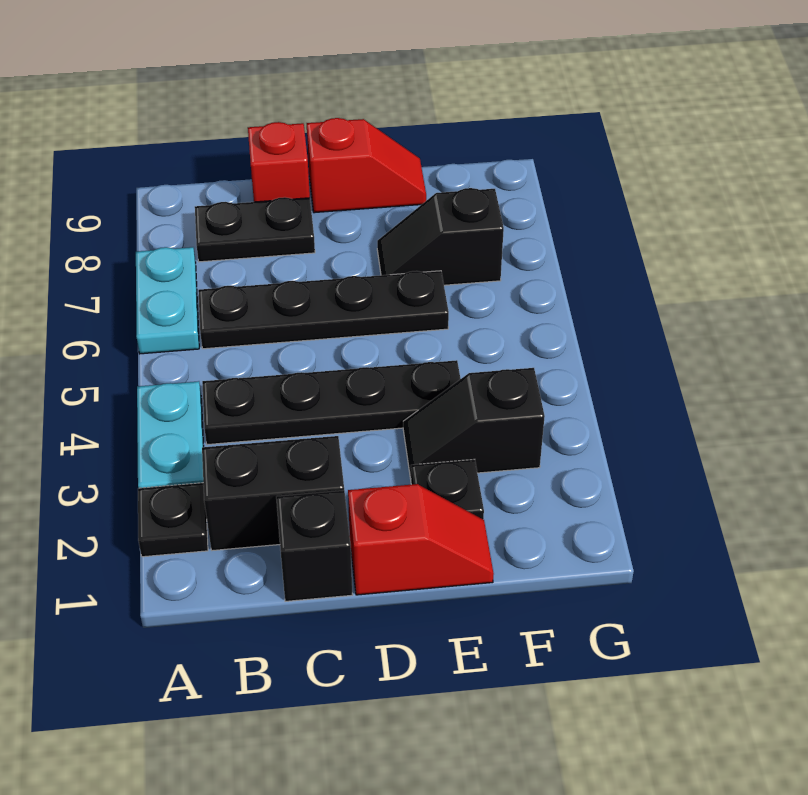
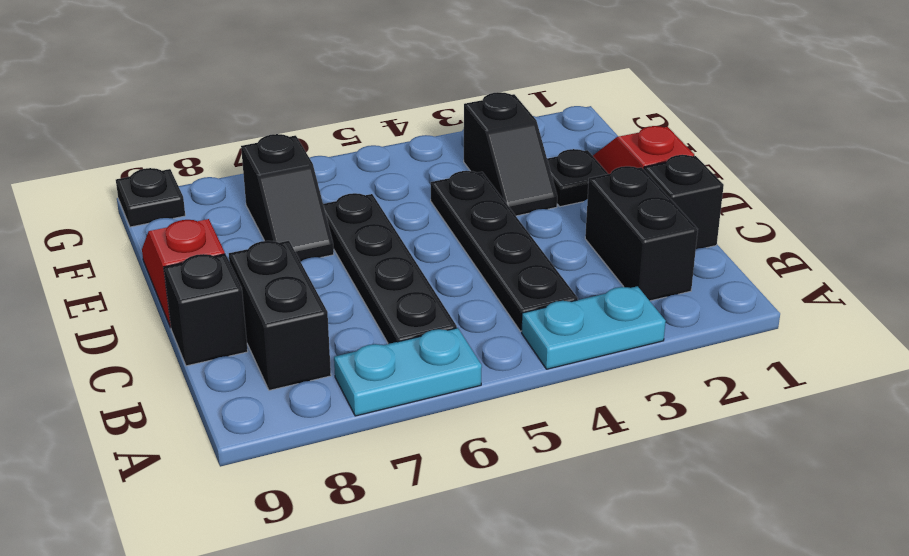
black 1x1 plate [138,483,208,557] -> black 1x1 plate moved to [116,168,185,227]
black 1x2 plate [195,197,315,262] -> black 1x2 brick [229,241,331,390]
red 1x1 brick [248,122,310,202] -> black 1x1 brick [164,254,248,366]

